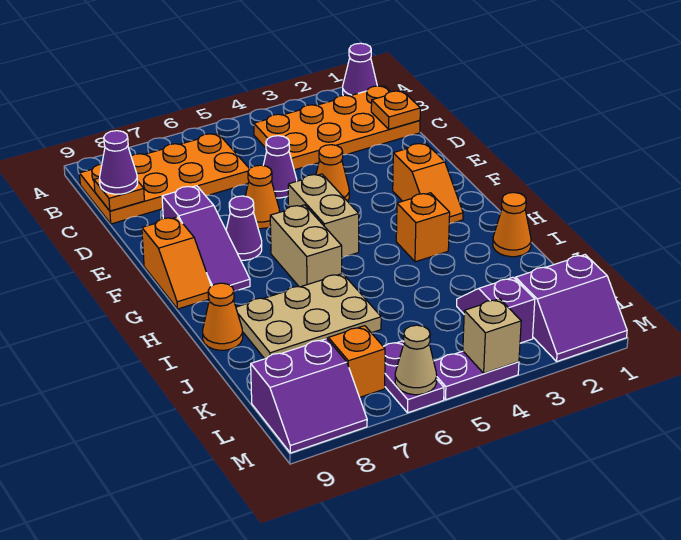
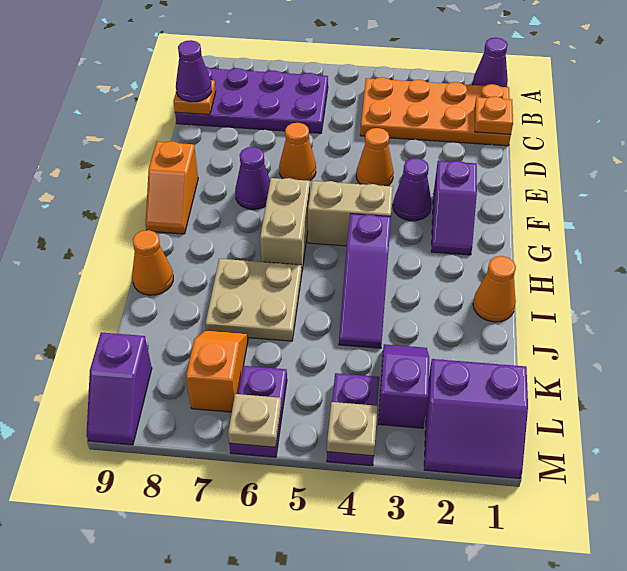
orange 2x4 plate [79,133,249,224] -> purple 2x4 plate [175,67,328,133]
purple 1x1 cone [263,136,297,198] -> purple 1x1 cone moved to [393,158,432,221]
purple 1x3 slope [162,186,250,291] -> purple 1x3 slope moved to [339,214,391,348]
orange 1x2 slope [393,143,463,224] -> purple 1x2 slope [431,161,477,255]
tan 1x2 brick [288,174,359,258] -> tan 1x2 brick turned to [308,181,393,246]
orange 1x1 brick [396,193,450,262] -> none
tan 2x3 plate [236,274,381,359] -> tan 2x2 plate [205,259,302,341]
purple 2x2 slope [251,339,367,453] -> purple 1x2 slope [86,332,152,445]
purple 1x2 plate [434,351,519,400] -> purple 1x2 plate turned to [327,373,379,466]
tan 1x1 brick [463,299,521,373] -> tan 1x1 plate [327,402,378,456]
tan 1x1 cone [395,325,437,395] -> tan 1x1 plate [228,394,281,447]

